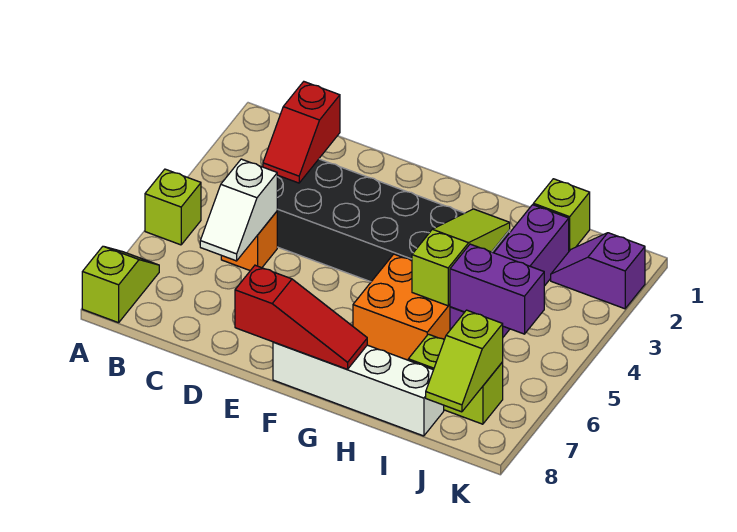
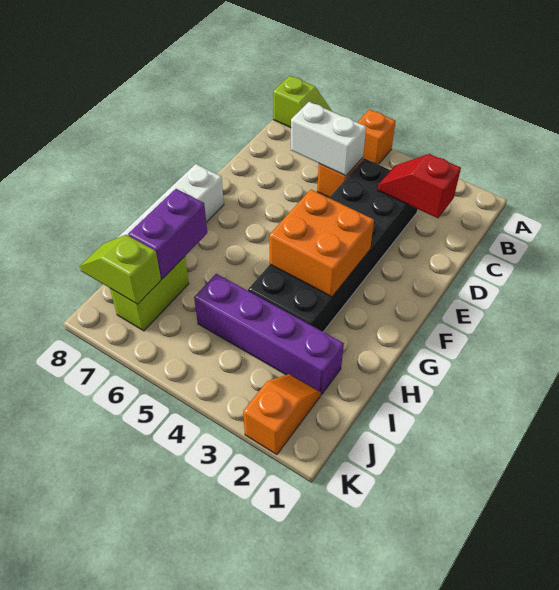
lime 1x1 brick [145,169,201,245] -> orange 1x1 brick [357,109,396,164]
white 1x2 slope [200,159,277,261] -> white 1x2 brick [291,102,366,176]
red 1x3 slope [235,265,367,369] -> none
orange 2x2 brick [353,254,450,360] -> orange 2x2 brick moved to [269,190,374,297]
lime 1x3 slope [412,209,510,306] -> none
lime 1x1 brick [533,179,590,251] -> none
purple 1x2 brick [450,244,544,334] -> purple 1x2 brick moved to [128,189,207,279]
purple 1x2 slope [551,233,645,309] -> orange 1x2 slope [243,374,321,455]

